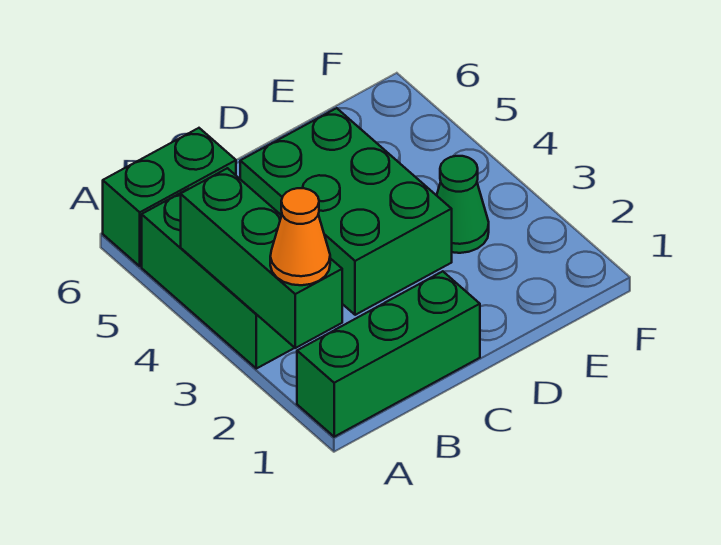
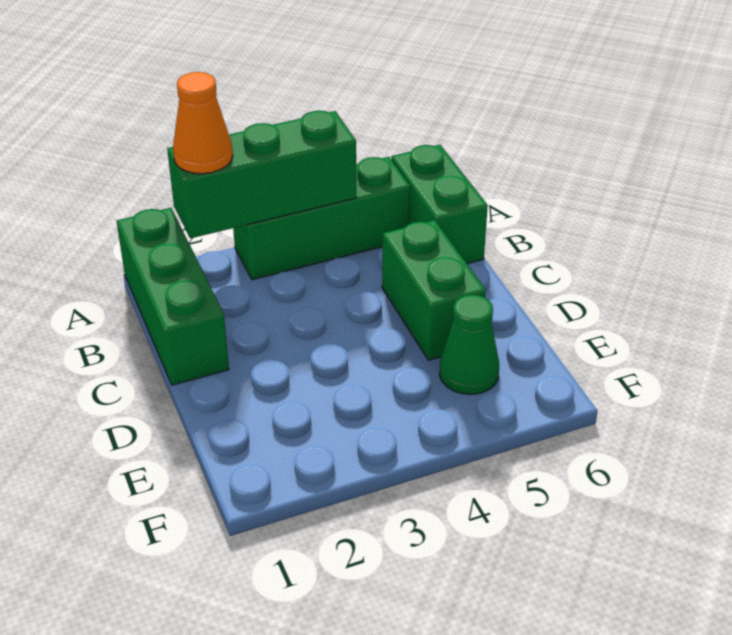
green 2x3 brick [240,108,452,315] -> green 1x2 brick [382,220,486,360]
green 1x1 cone [437,156,489,253] -> green 1x1 cone moved to [439,295,499,394]

